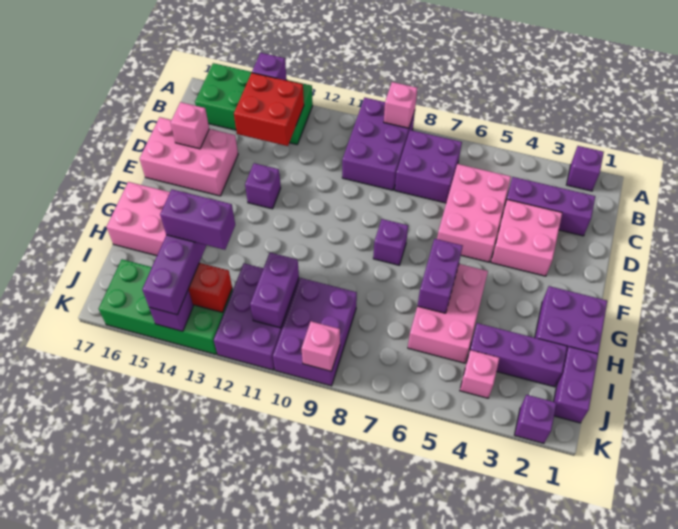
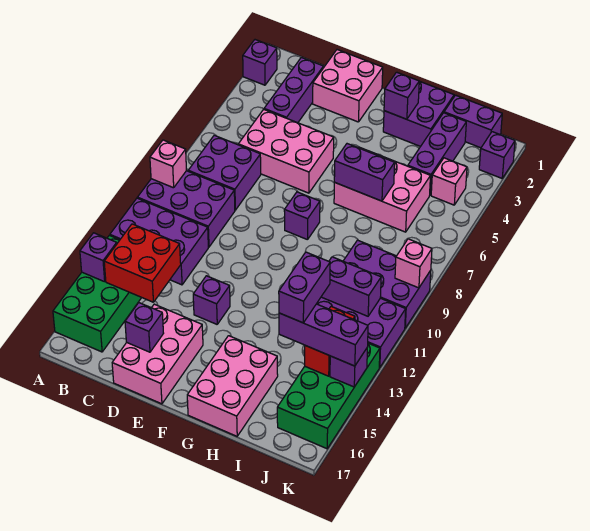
none -> purple 2x3 brick [110,198,208,285]
pink 2x2 brick [491,199,562,276] -> pink 2x2 brick moved to [313,50,383,122]
pink 1x1 brick [171,102,209,149] -> purple 1x1 brick [125,303,164,352]
none -> purple 1x1 brick [384,72,419,119]

